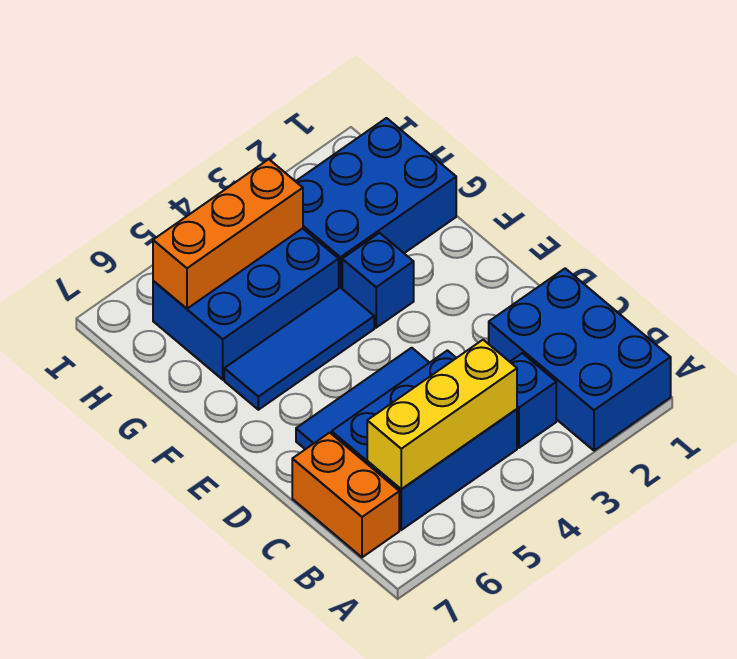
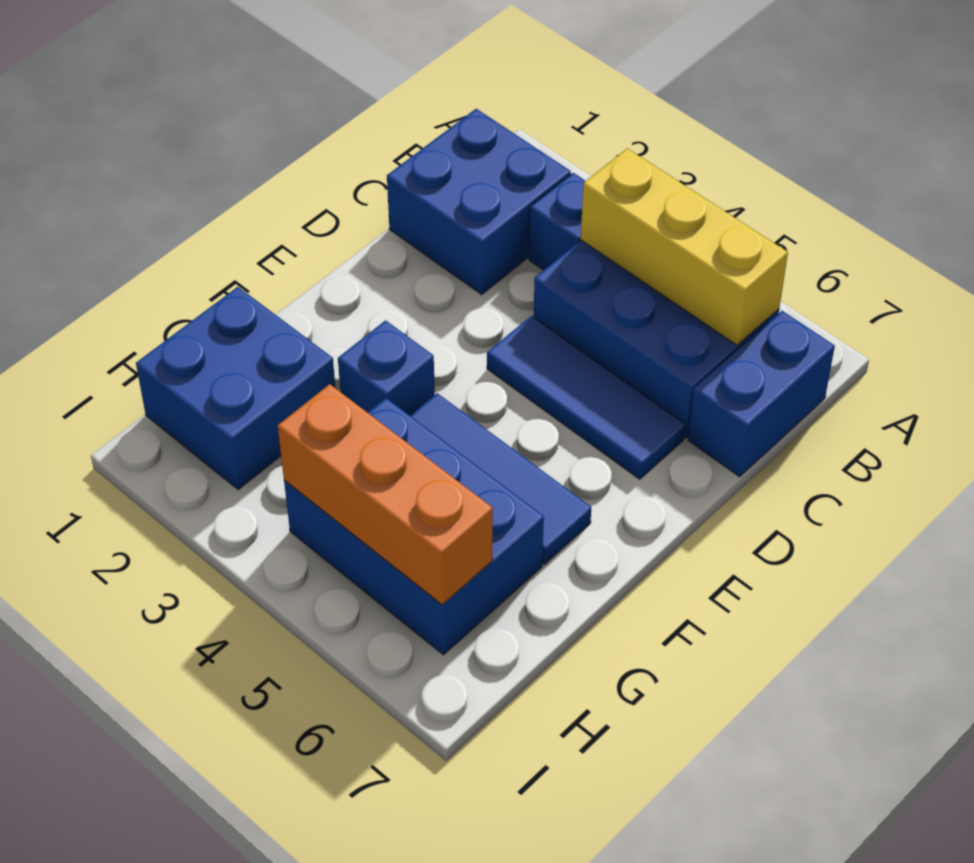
blue 2x3 brick [489,268,671,451] -> blue 2x2 brick [387,109,571,294]
orange 1x2 brick [292,433,399,557] -> blue 1x2 brick [688,311,835,477]
blue 2x3 brick [296,118,456,288] -> blue 2x2 brick [136,287,335,489]

